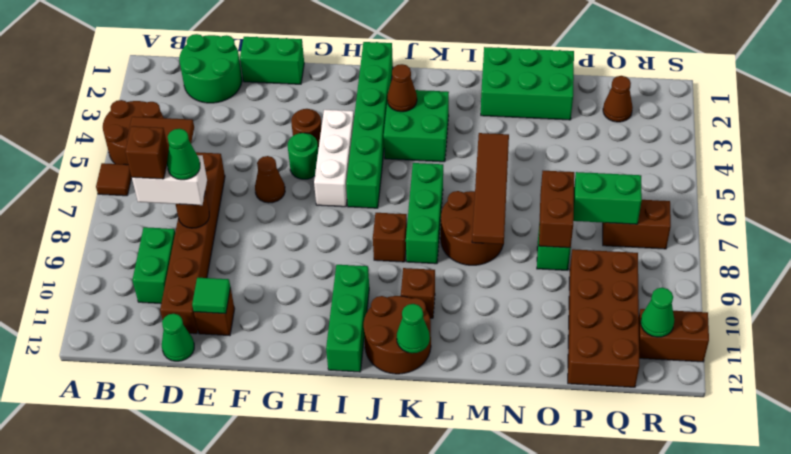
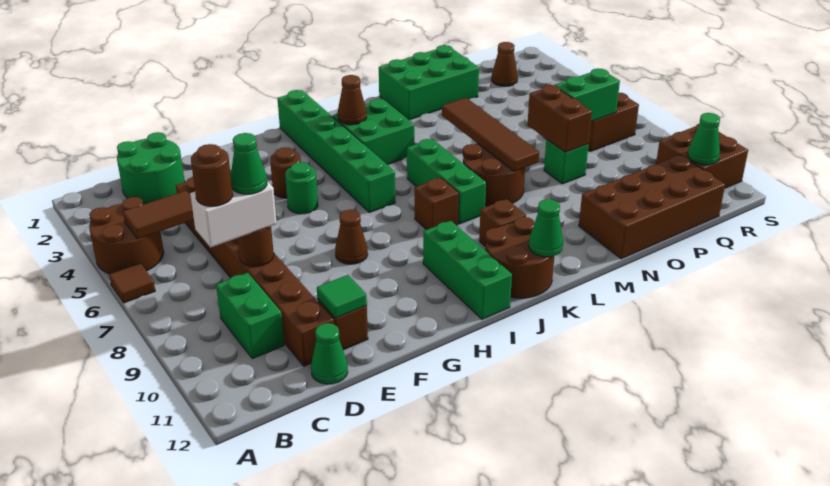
brown 1x1 brick [125,126,168,179] -> brown 1x1 round brick [191,144,233,206]
brown 1x6 brick [160,152,225,334] -> brown 1x8 brick [176,177,334,366]
green 1x2 brick [240,37,304,84] -> none
brown 1x1 cone [255,156,285,203] -> brown 1x1 cone moved to [335,210,368,264]
white 1x3 brick [314,110,354,207] -> none
brown 2x4 brick [568,249,639,387] -> brown 2x4 brick turned to [579,155,725,259]
brown 1x2 brick [639,309,709,362] -> brown 2x2 brick [656,124,748,188]

